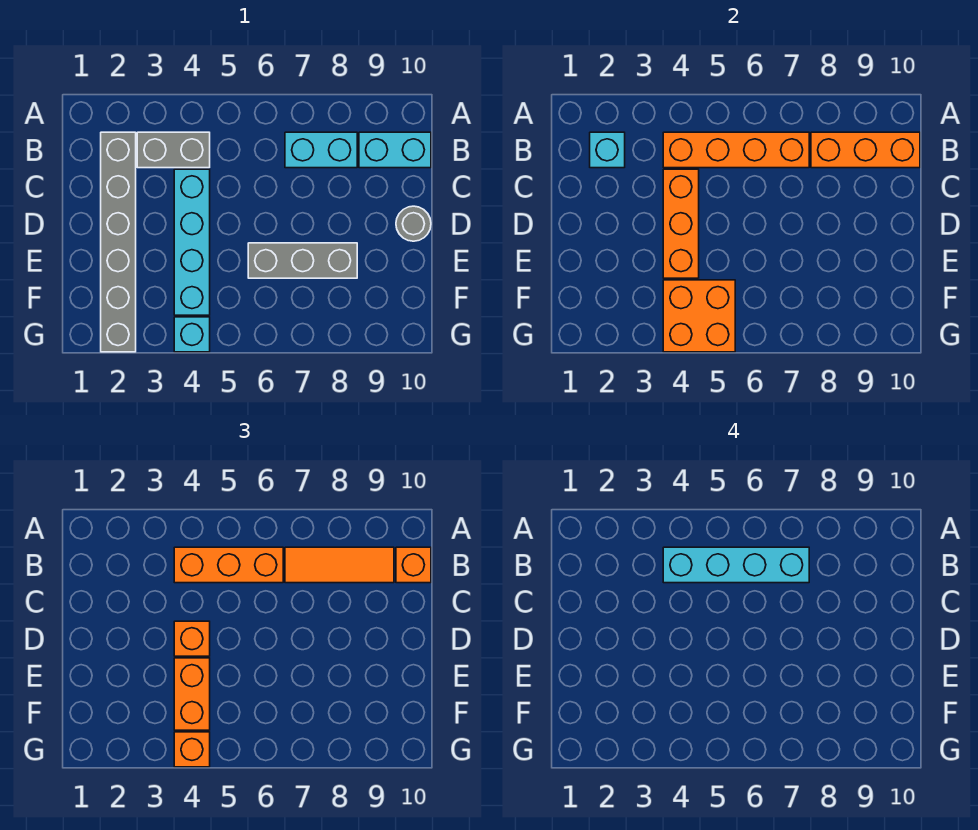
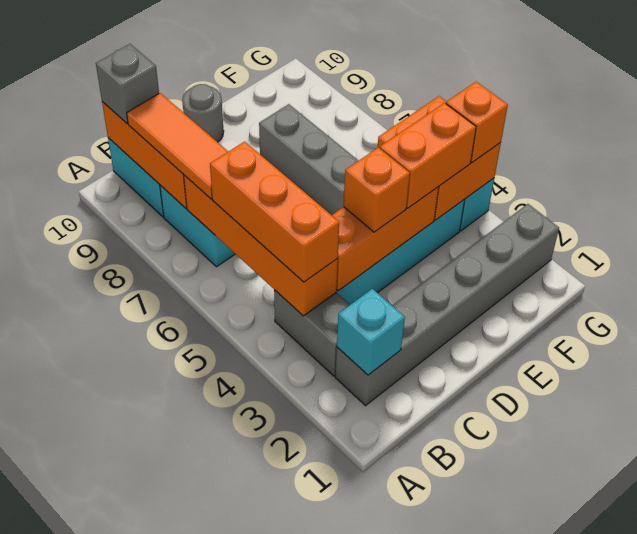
cyan 1x4 brick [663,547,809,583] -> none
orange 1x1 brick [396,547,431,583] -> grey 1x1 brick [96,44,159,123]

